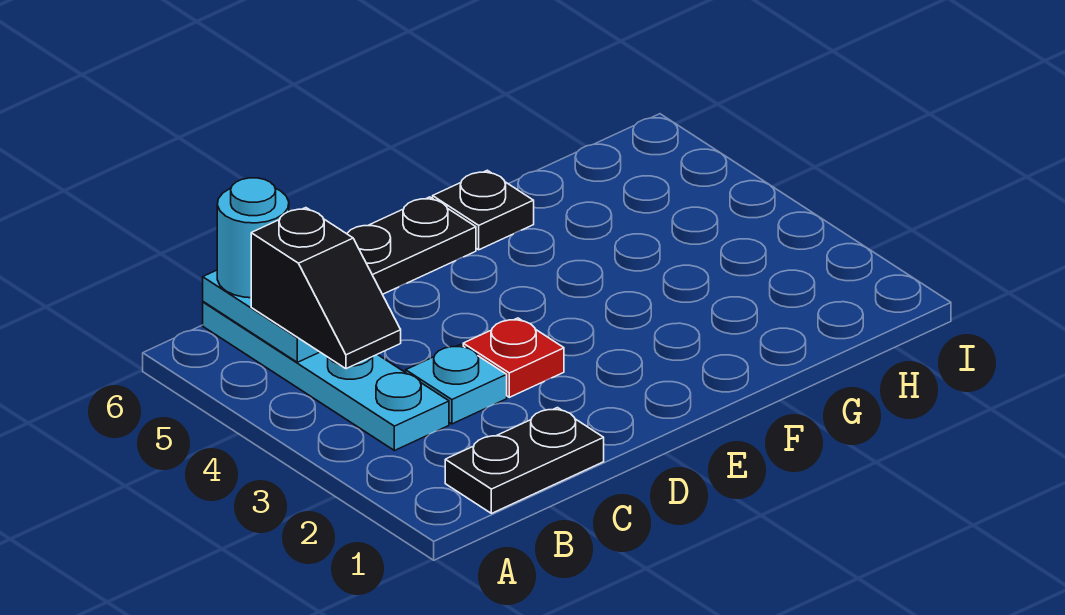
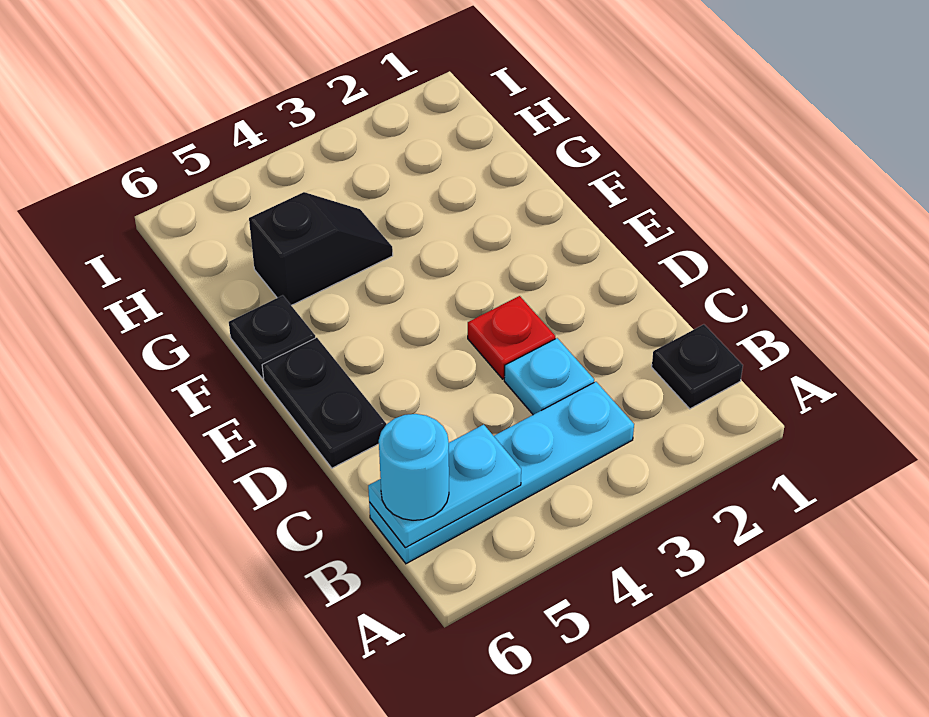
black 1x2 plate [445,408,604,513] -> black 1x1 plate [652,324,743,409]
black 1x2 slope [251,208,401,369] -> black 1x2 slope moved to [249,192,393,305]

